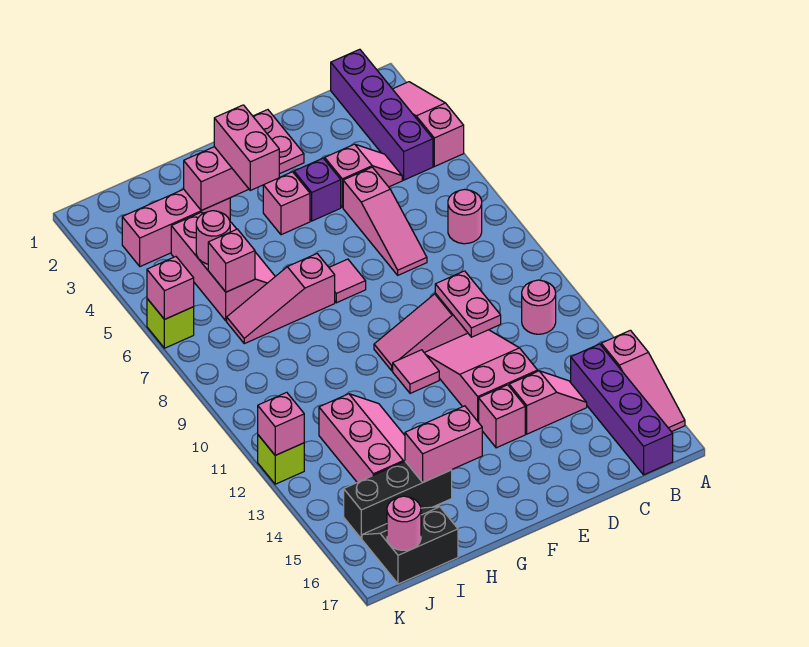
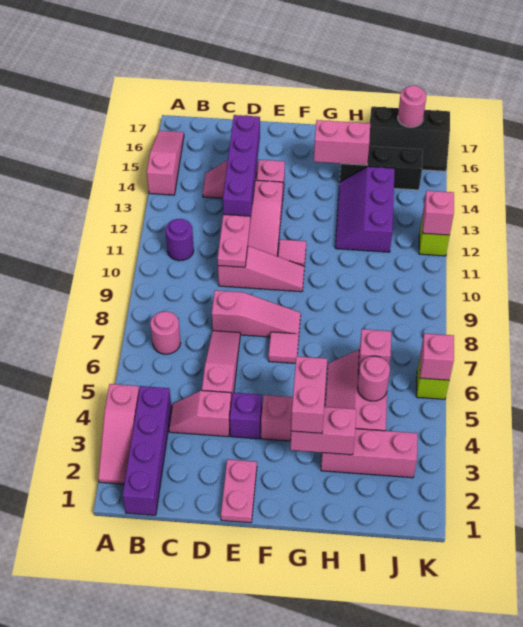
pink 1x1 round brick [522,280,556,334] -> purple 1x1 round brick [165,219,194,261]
purple 1x4 brick [571,344,673,475] -> purple 1x4 brick moved to [223,115,260,221]
pink 1x3 slope [227,254,335,344] -> pink 1x3 slope moved to [212,290,301,337]
pink 2x3 slope [319,394,405,482] -> purple 2x3 slope [335,166,395,252]
black 2x2 slope [362,507,458,584] -> black 2x3 slope [369,107,450,171]

